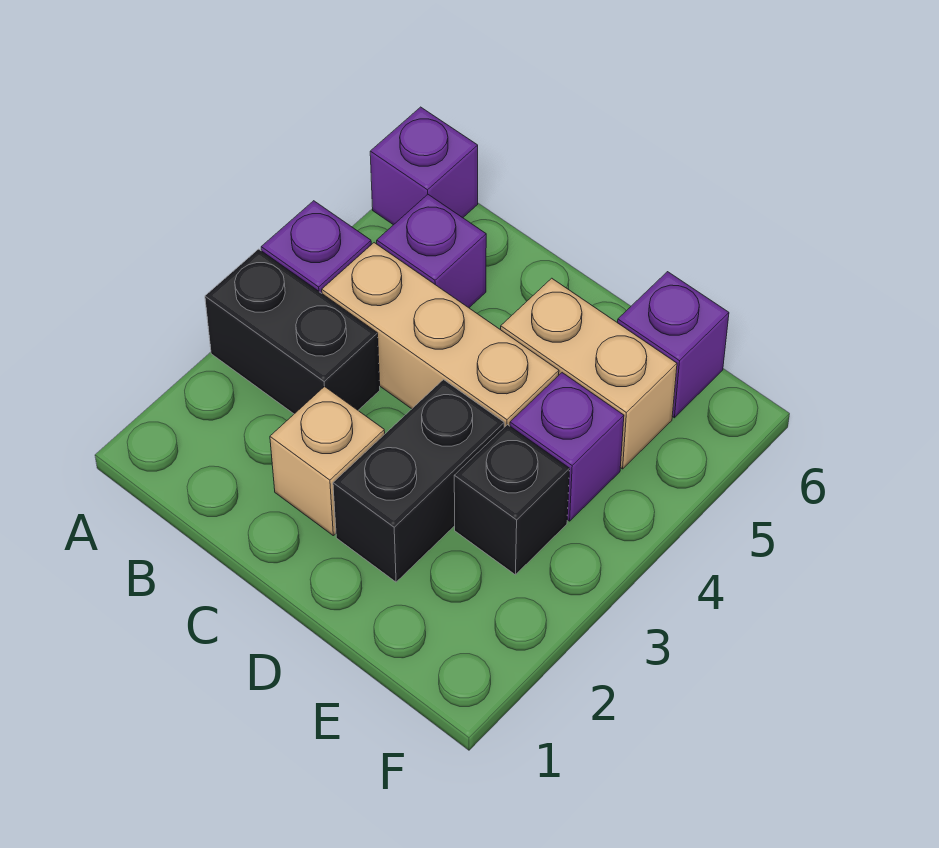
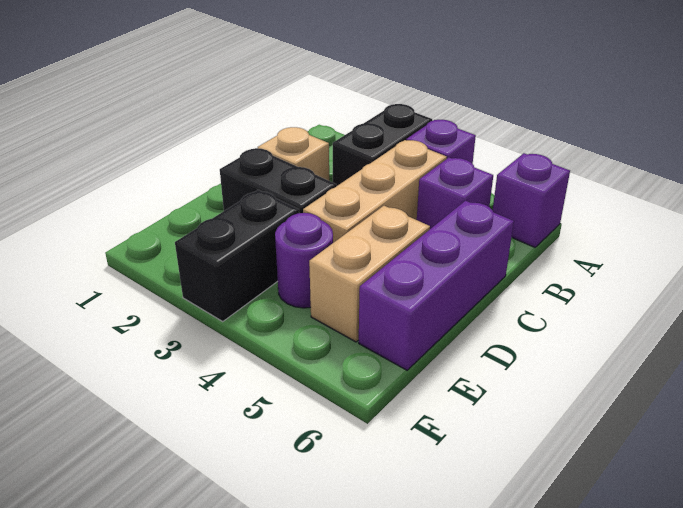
black 1x1 brick [454,425,570,575] -> black 1x2 brick [175,190,299,321]
purple 1x1 brick [510,373,624,521] -> purple 1x1 round brick [275,213,333,308]
purple 1x1 brick [618,272,729,418] -> purple 1x3 brick [359,201,514,370]

